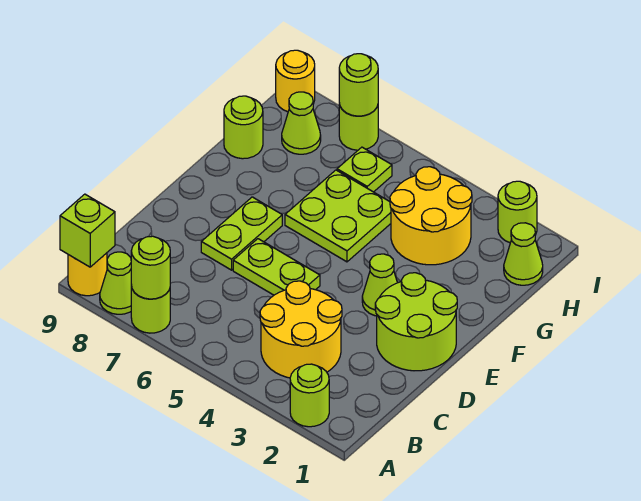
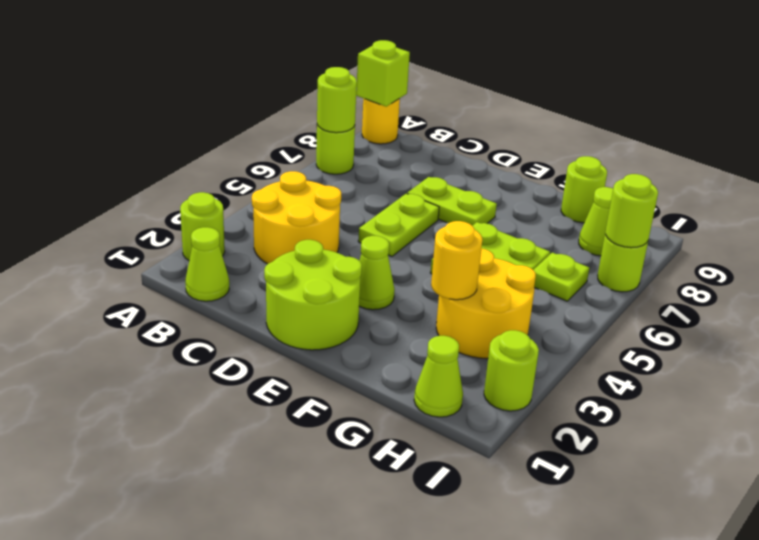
lime 1x1 cone [100,252,131,314] -> lime 1x1 cone moved to [185,227,229,301]
yellow 1x1 round brick [276,50,315,112] -> yellow 1x1 round brick moved to [431,221,482,300]

